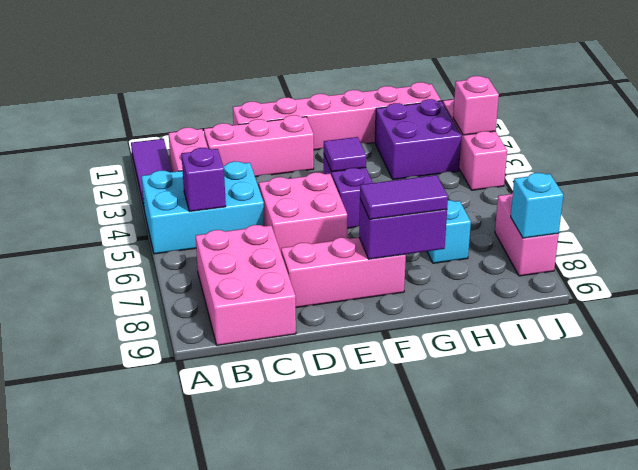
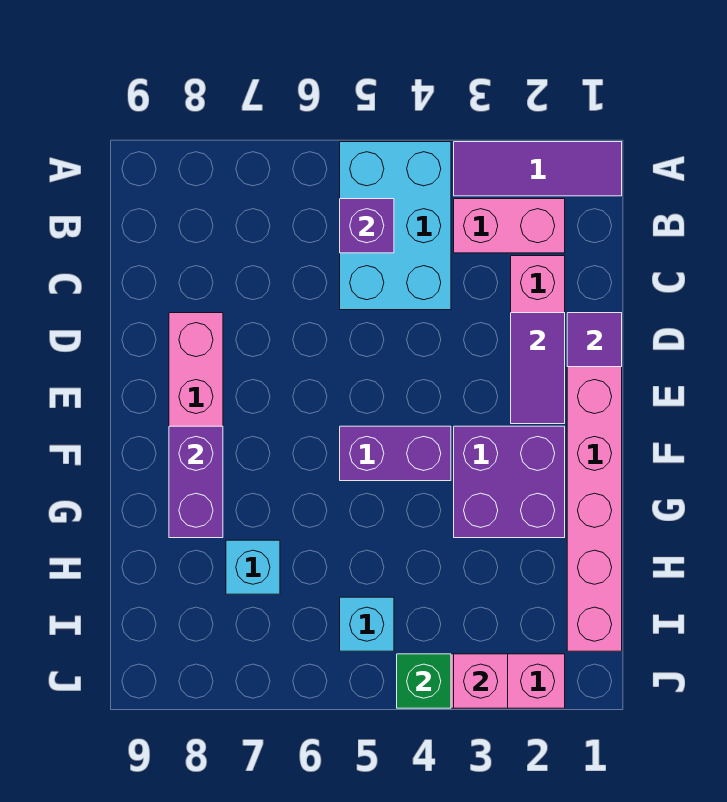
pink 2x3 brick [196,225,296,345] -> none
pink 2x2 brick [259,172,347,252] -> none
purple 1x1 tile [324,137,366,172] -> purple 1x1 tile moved to [567,313,622,367]
purple 1x2 tile [360,175,448,219] -> purple 1x2 tile moved to [511,313,565,424]
purple 2x2 brick [375,99,461,180] -> purple 2x2 brick moved to [454,426,565,538]
none -> green 1x1 brick [397,654,451,708]
pink 1x2 brick [495,193,559,276] -> none
cyan 1x1 brick [511,173,563,238] -> cyan 1x1 brick moved to [340,597,394,651]

